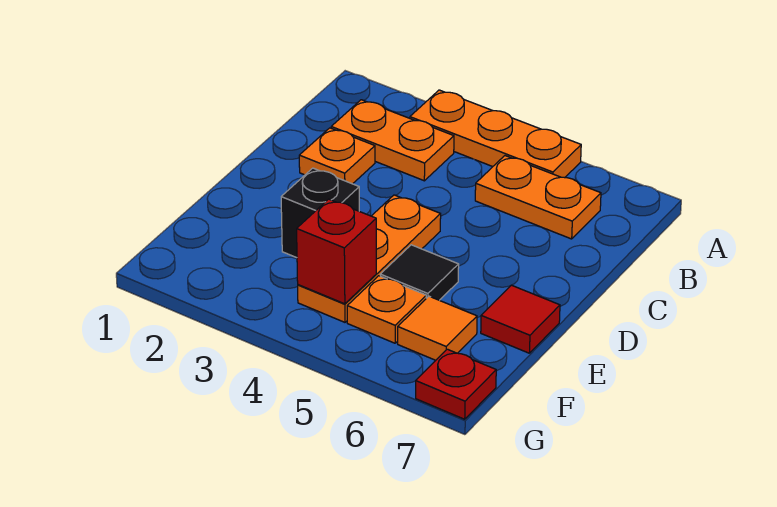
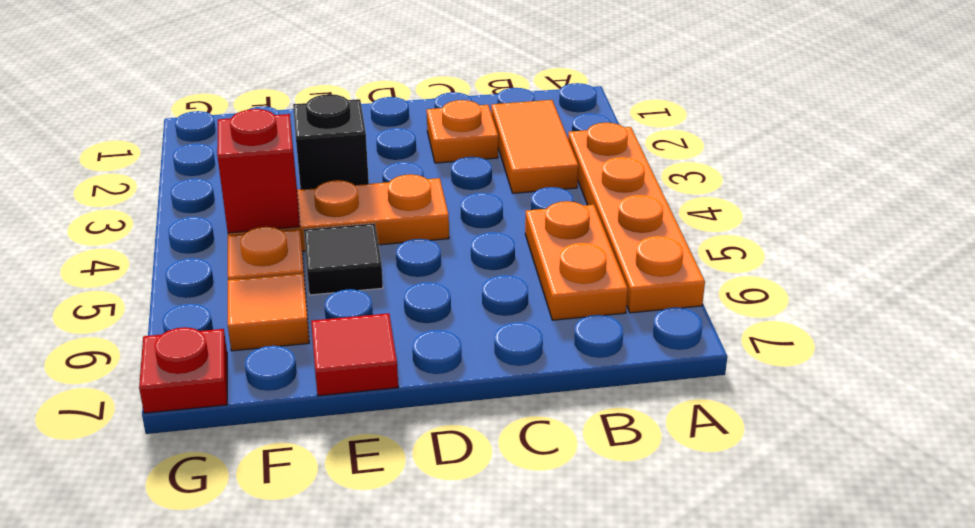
orange 1x3 plate [410,90,581,178] -> orange 1x4 plate [568,123,705,313]
orange 1x2 plate [331,100,454,181] -> orange 1x2 tile [491,100,578,193]

